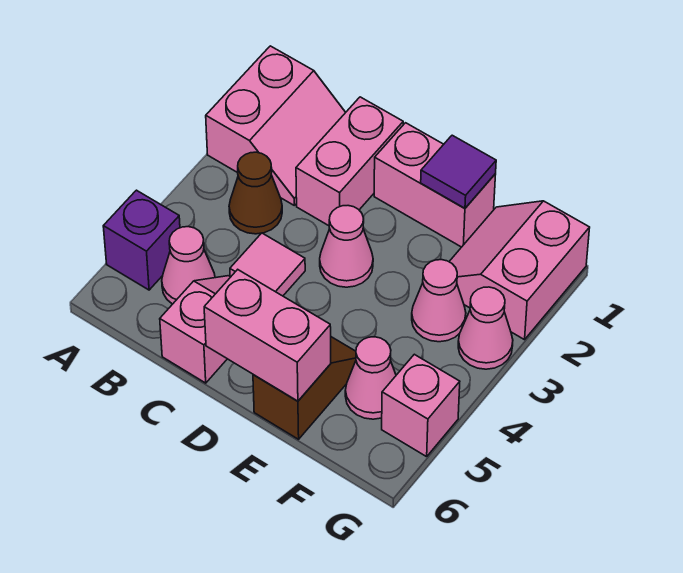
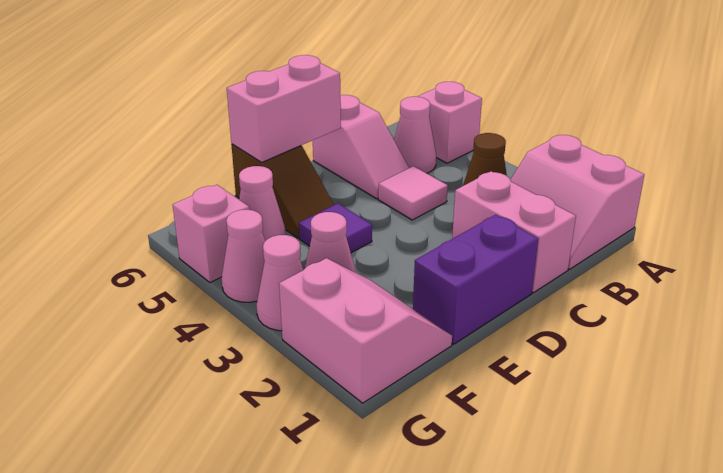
purple 1x1 brick [103,190,180,290] -> pink 1x1 brick [417,82,482,163]
pink 1x2 brick [374,123,496,247] -> purple 1x2 brick [413,215,538,344]
pink 1x1 cone [320,206,373,287] -> pink 1x1 cone moved to [221,210,265,302]
purple 1x1 tile [421,135,496,208] -> purple 1x1 tile moved to [299,204,372,253]

